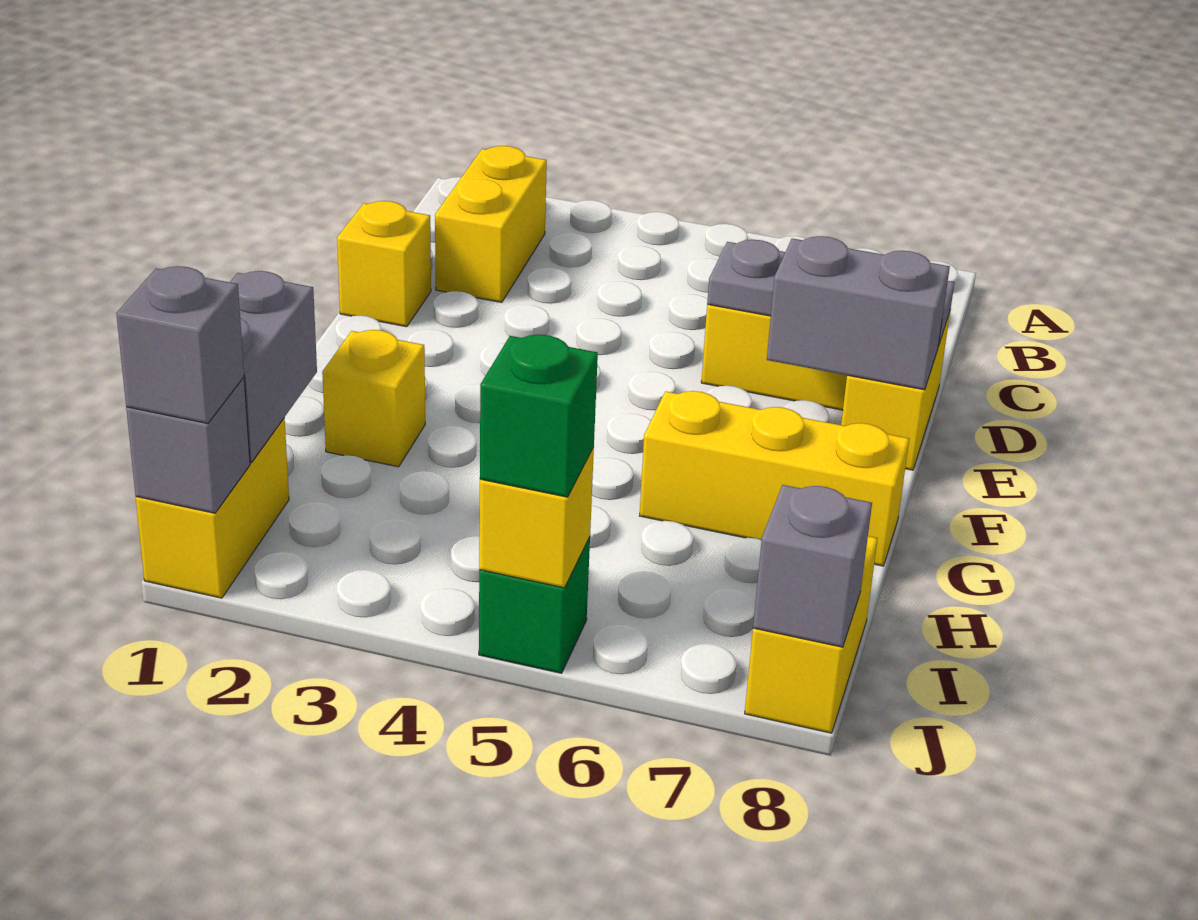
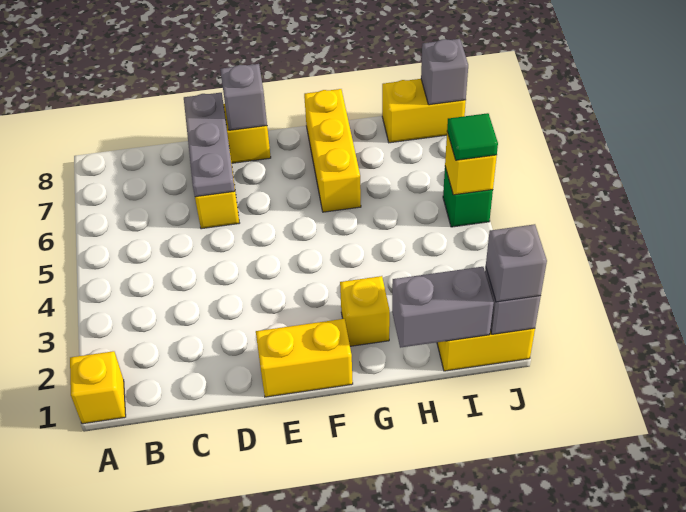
yellow 1x2 brick [435,146,547,302] -> yellow 1x2 brick moved to [256,319,353,397]
yellow 1x1 brick [337,201,431,327] -> yellow 1x1 brick moved to [70,351,126,424]
grey 1x2 brick [767,236,950,390] -> grey 1x1 brick [220,64,267,130]
green 1x1 brick [480,335,598,497] -> green 1x1 tile [447,113,498,160]

